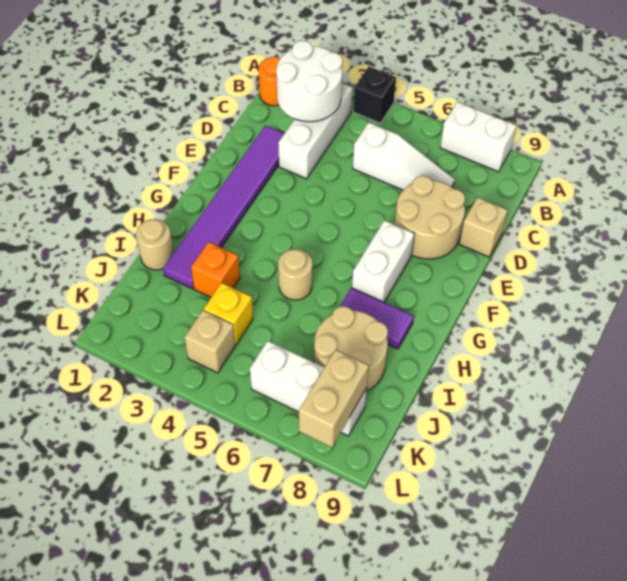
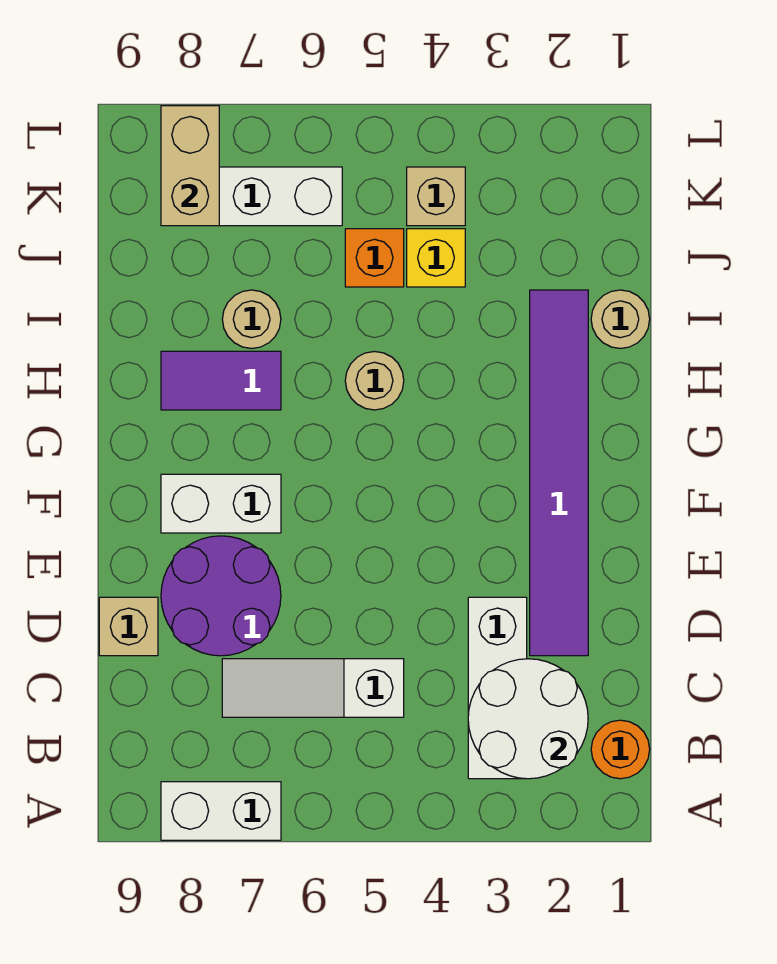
black 1x1 brick [353,67,396,123] -> none
tan 2x2 round brick [394,176,465,259] -> purple 2x2 round brick [161,536,281,656]
white 1x2 brick [352,220,415,302] -> white 1x2 brick turned to [161,474,281,533]
orange 1x1 brick [191,242,240,297] -> orange 1x1 brick moved to [345,229,404,287]
tan 2x2 round brick [314,306,388,391] -> tan 1x1 round brick [222,290,281,349]

